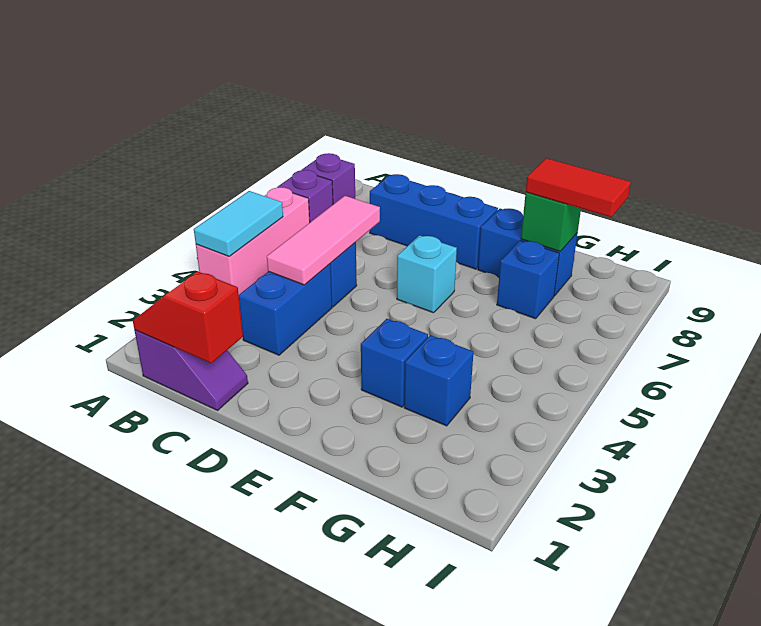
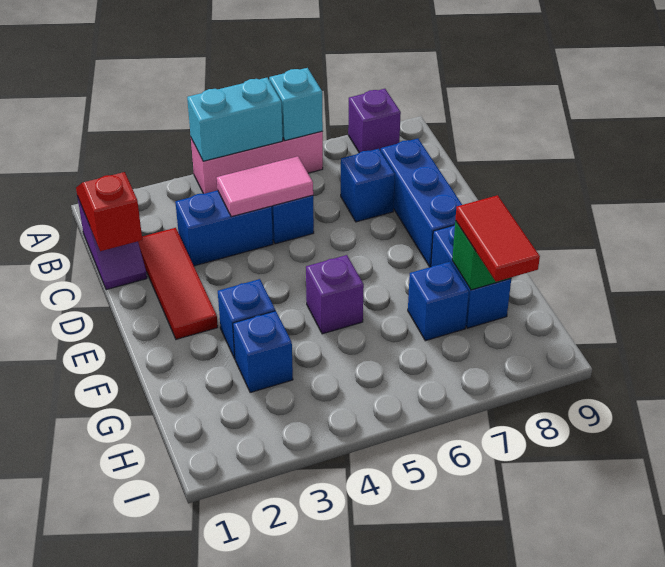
cyan 1x2 tile [194,191,283,257] -> cyan 1x2 brick [187,78,283,161]
purple 1x1 brick [277,170,333,222] -> purple 1x1 brick moved to [306,255,364,334]
none -> red 1x3 tile [138,228,218,339]
pink 1x3 tile [267,196,380,285] -> pink 1x2 tile [217,156,313,217]
none -> blue 1x1 brick [341,149,395,222]
cyan 1x1 brick [397,235,457,313] -> cyan 1x1 brick moved to [269,68,323,141]

